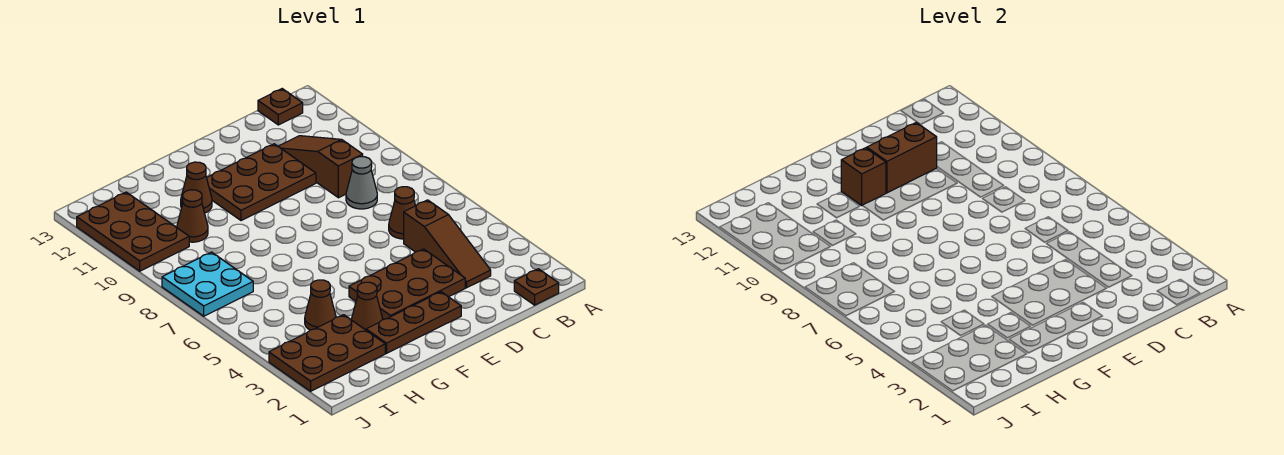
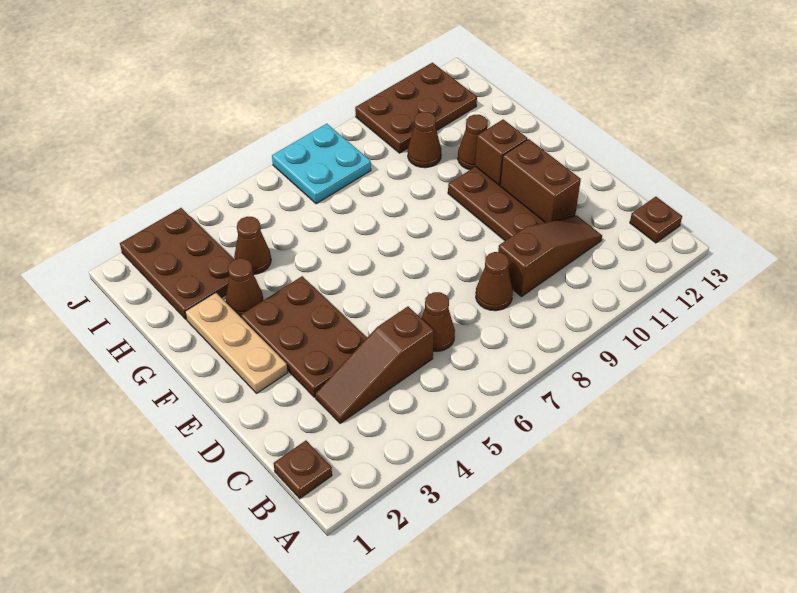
grey 1x1 cone [346,157,377,209] -> brown 1x1 cone [476,252,513,311]
brown 1x3 plate [366,292,461,353] -> tan 1x3 plate [185,293,288,393]

